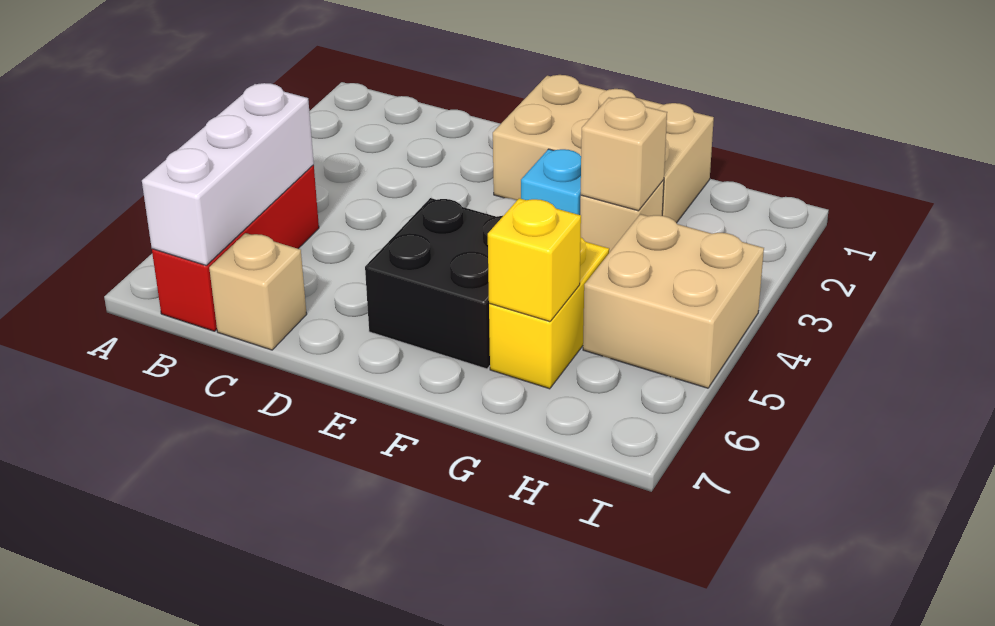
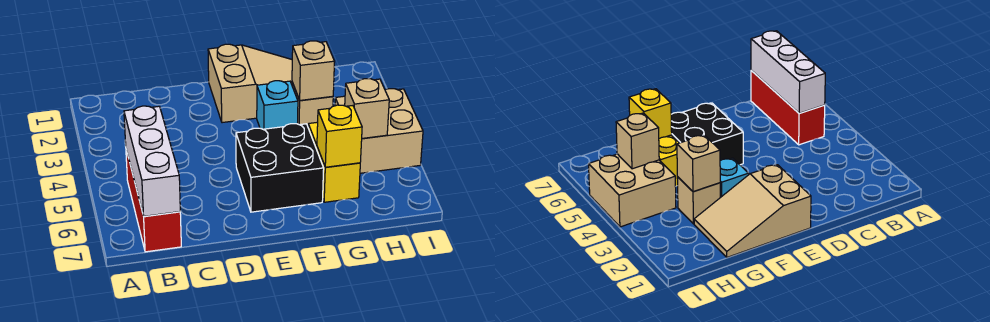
tan 1x1 brick [209,233,307,350] -> tan 1x1 brick moved to [345,79,389,139]
tan 2x3 brick [493,75,714,223] -> tan 2x3 slope [208,44,292,123]

